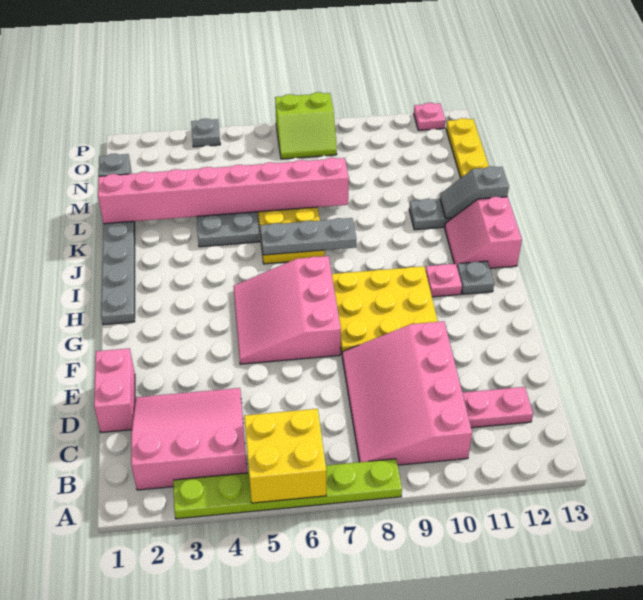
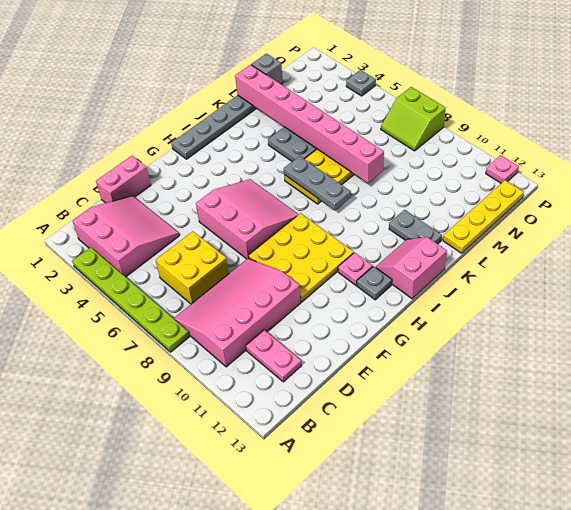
yellow 2x2 brick [244,409,326,503] -> yellow 2x2 brick moved to [156,231,229,304]
pink 3x3 slope [234,256,341,364] -> pink 3x3 slope turned to [196,179,299,259]
grey 1x2 slope [440,166,509,218] -> none

